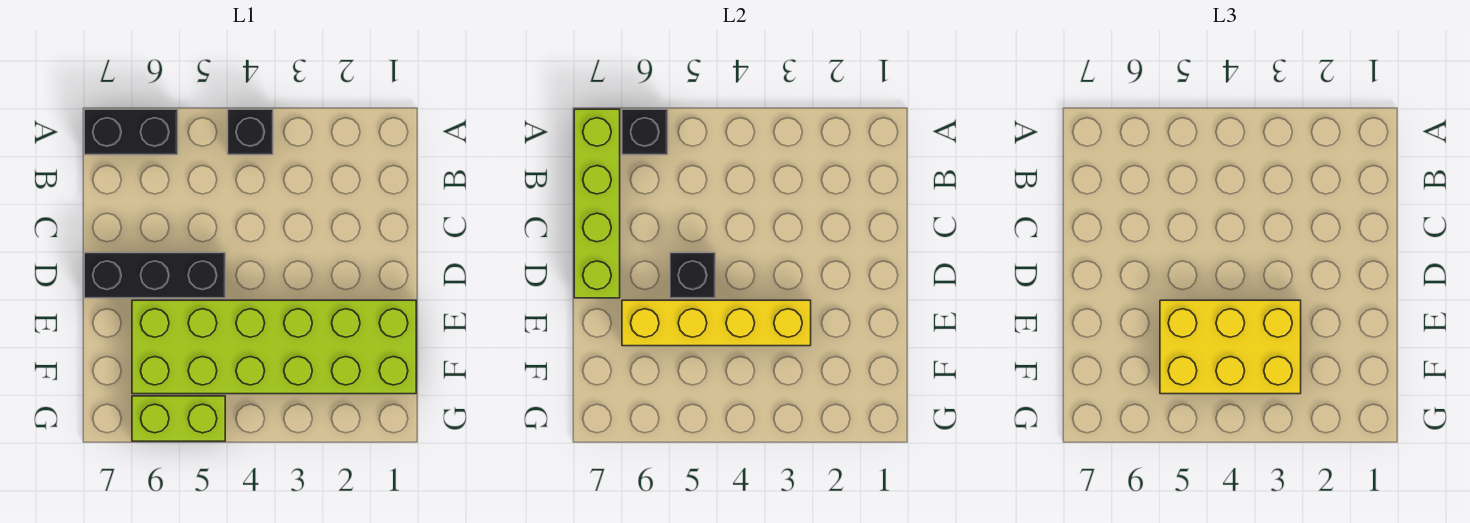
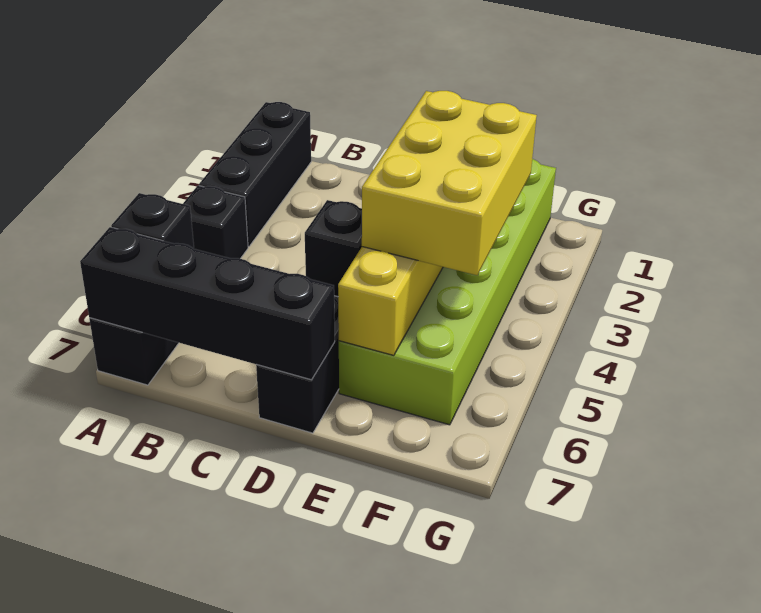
none -> black 1x3 brick [199,102,311,246]
lime 1x4 brick [574,109,620,298] -> black 1x4 brick [80,227,335,380]
lime 1x2 brick [132,396,225,441] -> none

